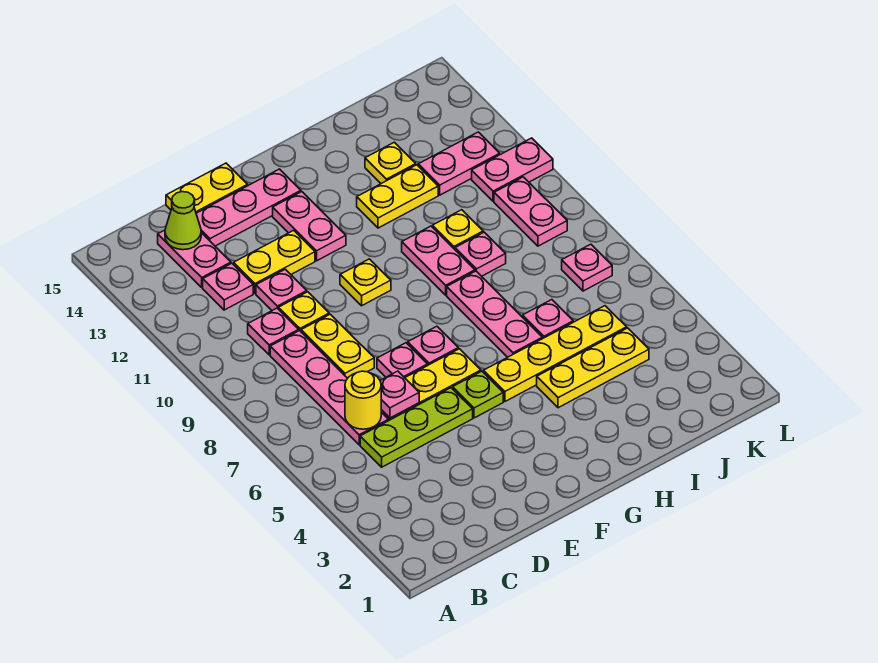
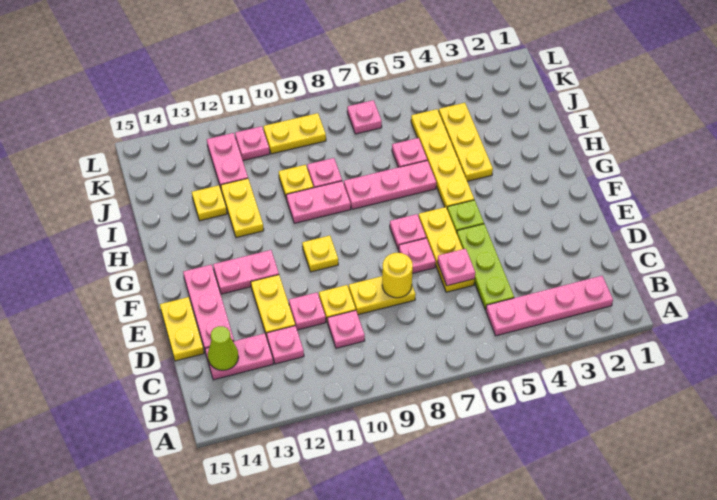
pink 1x4 plate [270,331,388,445] -> pink 1x4 plate moved to [486,276,613,336]
yellow 1x1 round brick [345,371,381,429] -> yellow 1x1 round brick moved to [382,253,413,298]
pink 1x2 plate [494,177,567,246] -> yellow 1x2 plate [263,113,326,154]
pink 1x2 plate [472,138,553,201] -> pink 1x1 plate [235,126,270,161]

